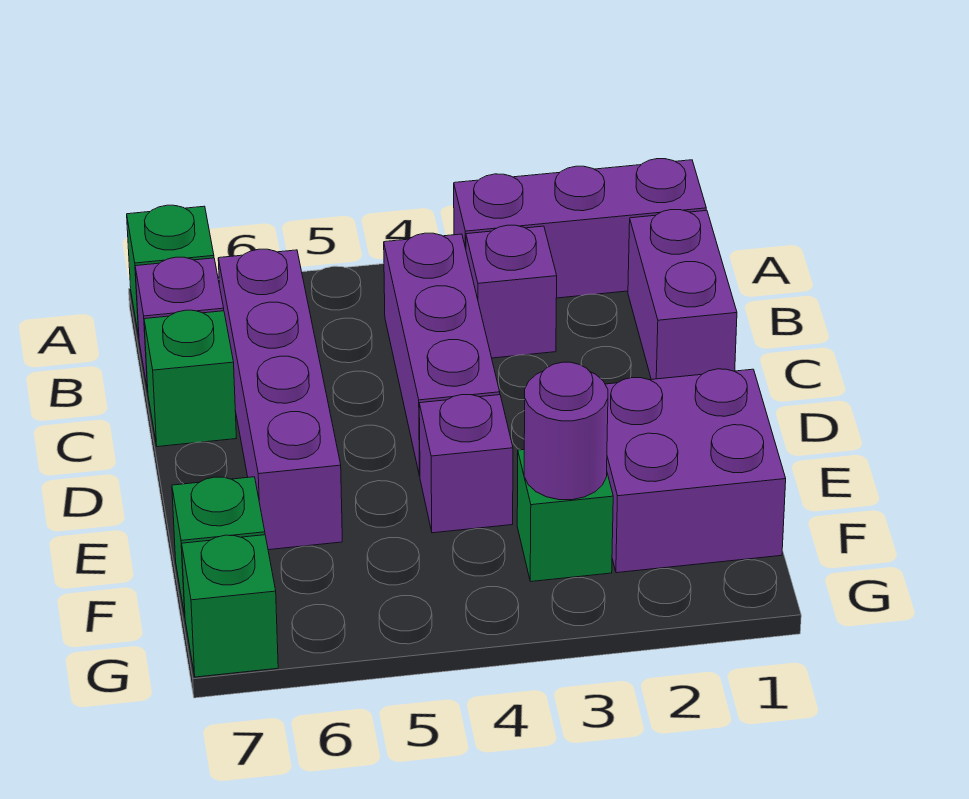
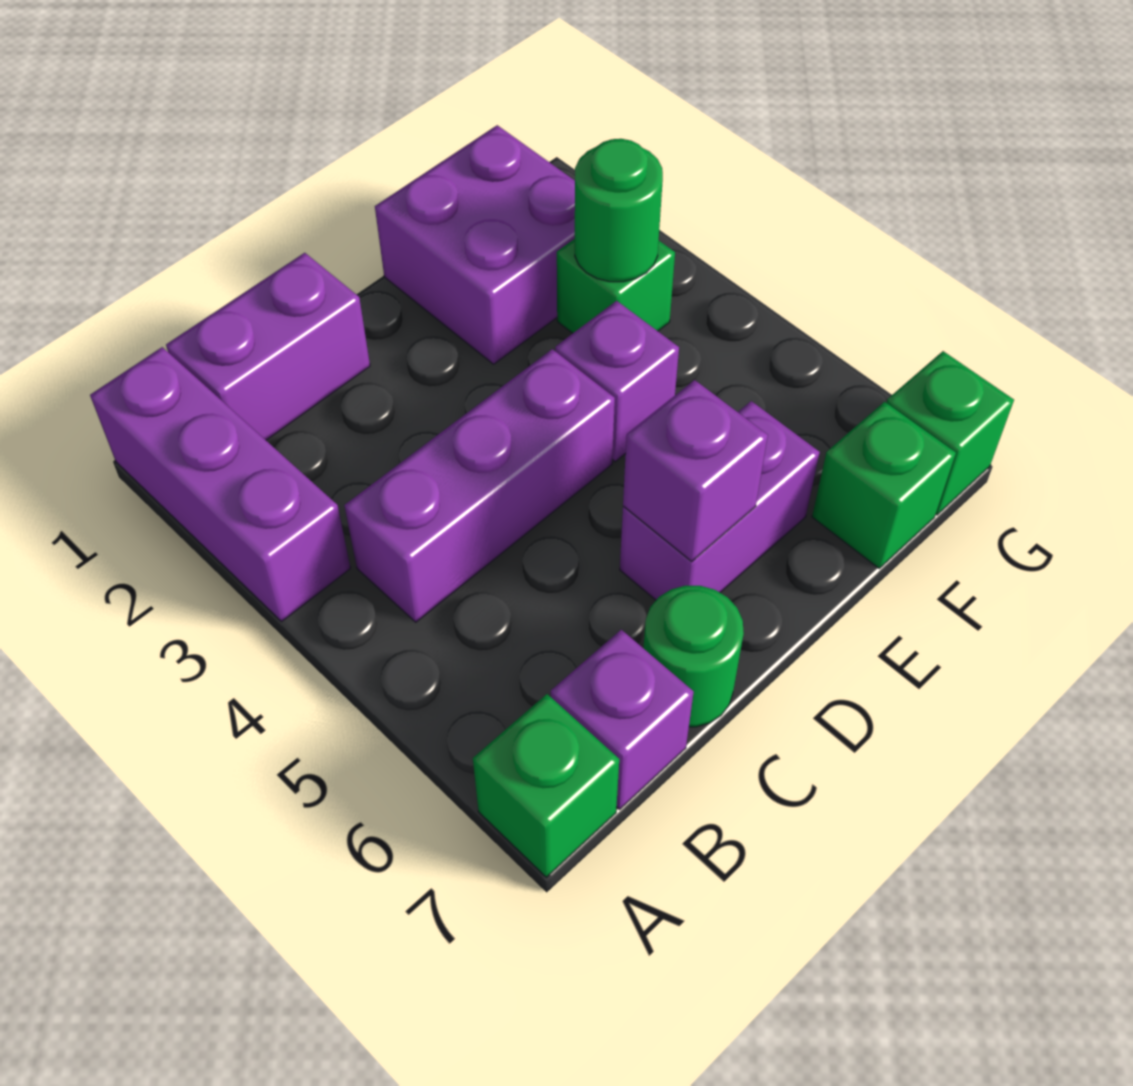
purple 1x1 brick [466,225,557,358] -> purple 1x1 brick moved to [623,380,768,562]
purple 1x4 brick [218,249,342,550] -> purple 1x2 brick [620,401,820,600]
green 1x1 brick [144,310,236,447] -> green 1x1 round brick [643,586,744,727]
purple 1x1 round brick [524,362,608,500] -> green 1x1 round brick [575,139,663,282]

